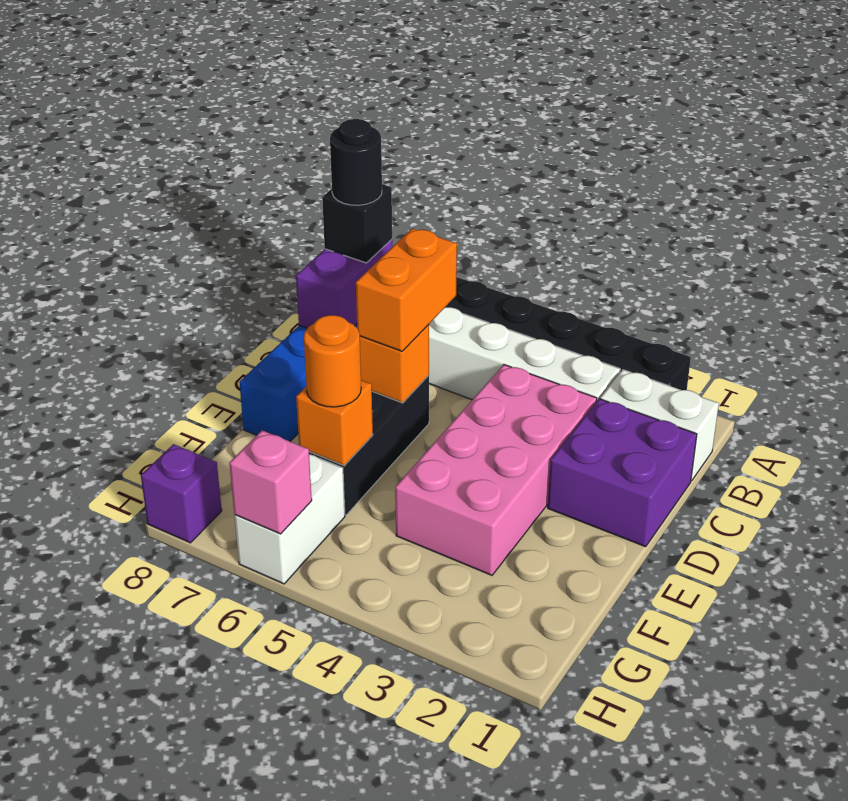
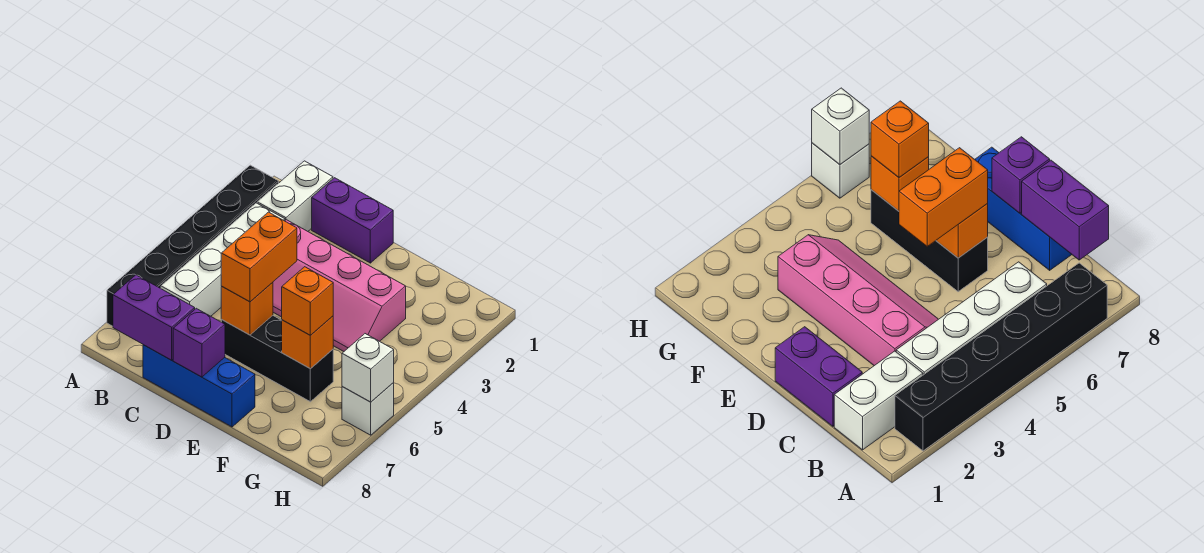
black 1x1 brick [322,184,392,263] -> none
black 1x1 round brick [330,119,382,205] -> none
purple 2x2 brick [548,399,697,547] -> purple 1x2 brick [312,178,393,263]
pink 2x4 brick [395,365,597,575] -> pink 2x4 slope [273,220,406,351]
orange 1x2 brick [356,229,457,351] -> orange 1x2 brick turned to [221,212,297,302]
orange 1x1 round brick [304,315,361,407] -> orange 1x1 brick [282,267,333,335]
white 1x2 brick [234,454,345,584] -> white 1x1 brick [342,383,394,435]
pink 1x1 brick [230,430,312,534] -> white 1x1 brick [342,334,394,402]
purple 1x1 brick [141,444,222,543] -> purple 1x1 brick moved to [173,308,225,377]

